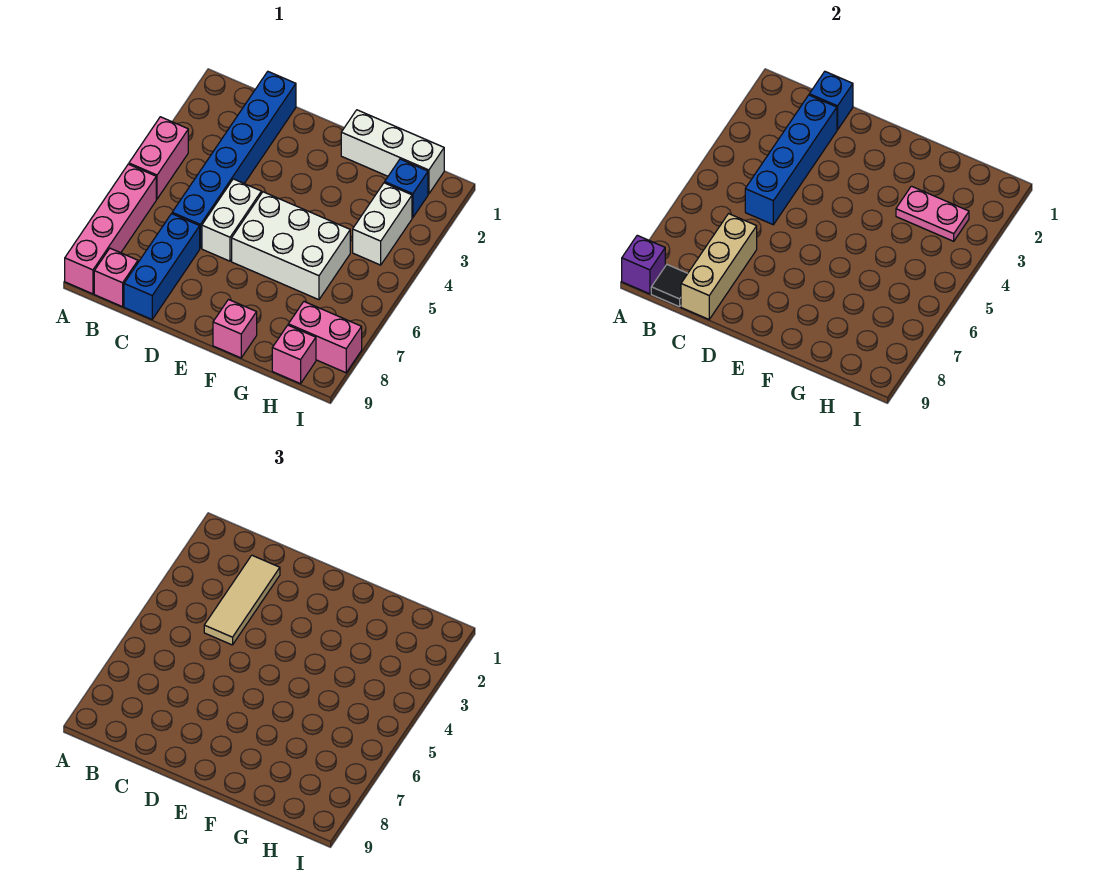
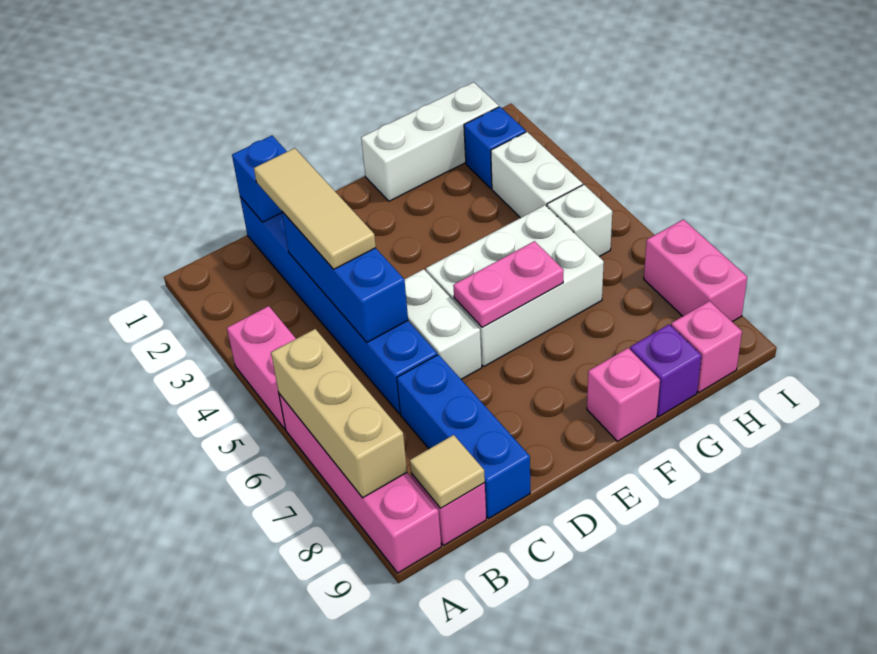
purple 1x1 brick [622,235,665,294] -> purple 1x1 brick moved to [630,324,701,417]
black 1x1 tile [651,265,688,307] -> tan 1x1 tile [410,435,485,508]
blue 1x4 brick [745,95,837,225] -> blue 1x3 brick [282,212,408,342]
tan 1x3 brick [681,214,757,319] -> tan 1x3 brick moved to [271,329,407,498]
pink 1x2 plate [896,186,969,241] -> pink 1x2 plate moved to [453,241,564,328]
none -> white 1x1 brick [547,185,612,257]
pink 1x2 brick [288,302,362,373] -> pink 1x2 brick turned to [644,219,747,322]

